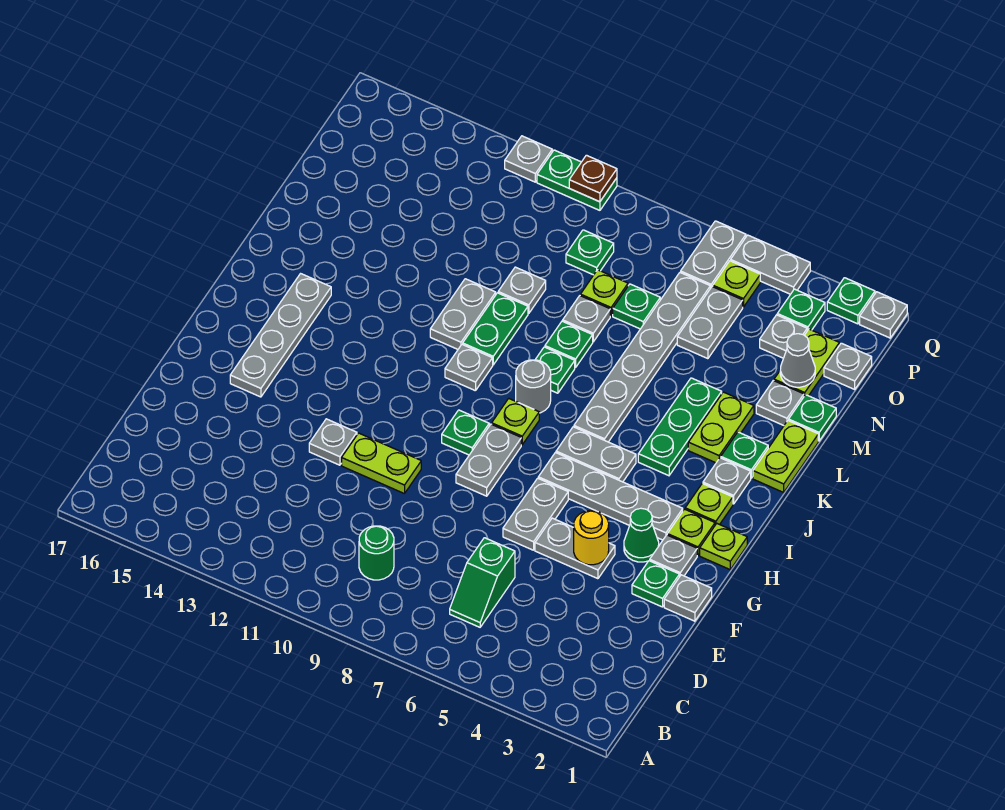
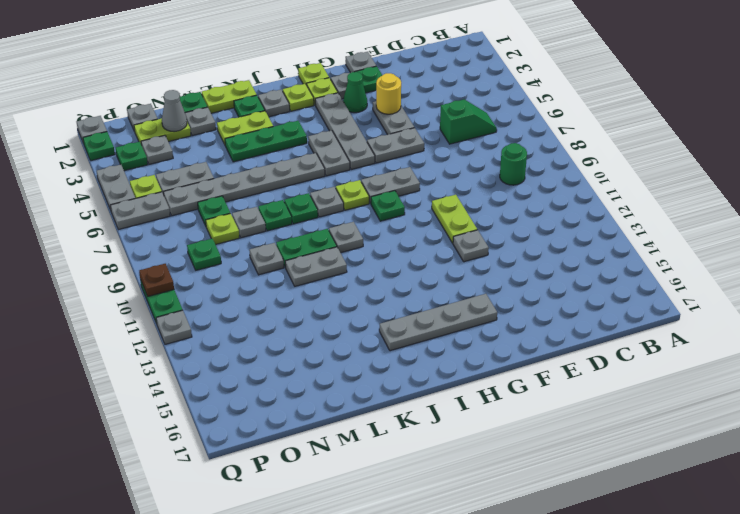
grey 1x1 round brick [516,360,551,413] -> grey 1x1 plate [310,187,344,217]

